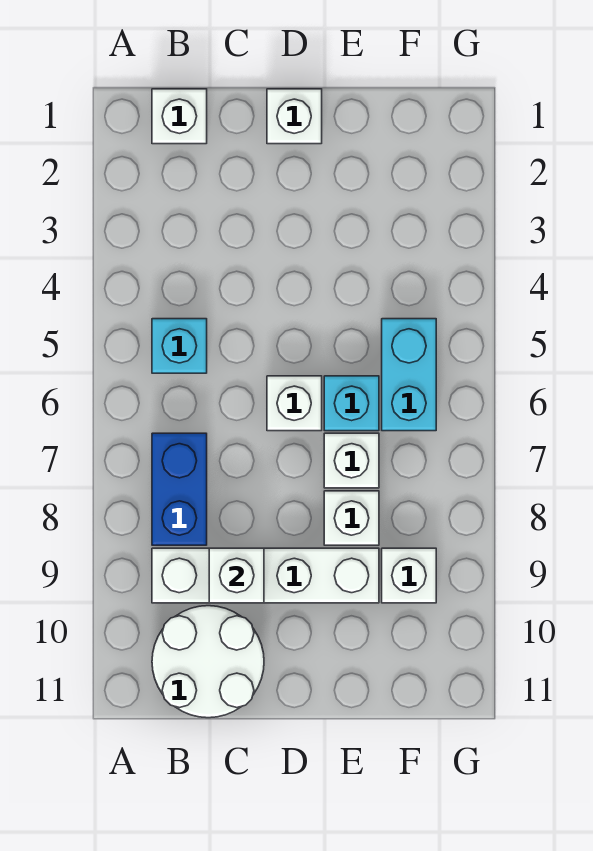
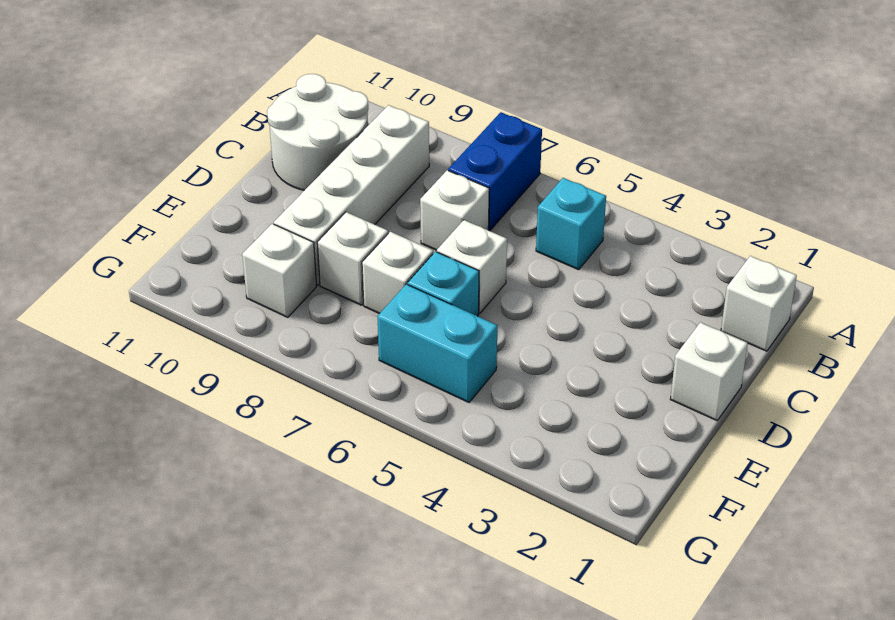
blue 1x2 brick [152,433,207,545] -> blue 1x2 brick turned to [448,112,542,231]
white 1x1 brick [209,548,264,603] -> white 1x1 brick moved to [420,170,489,250]

